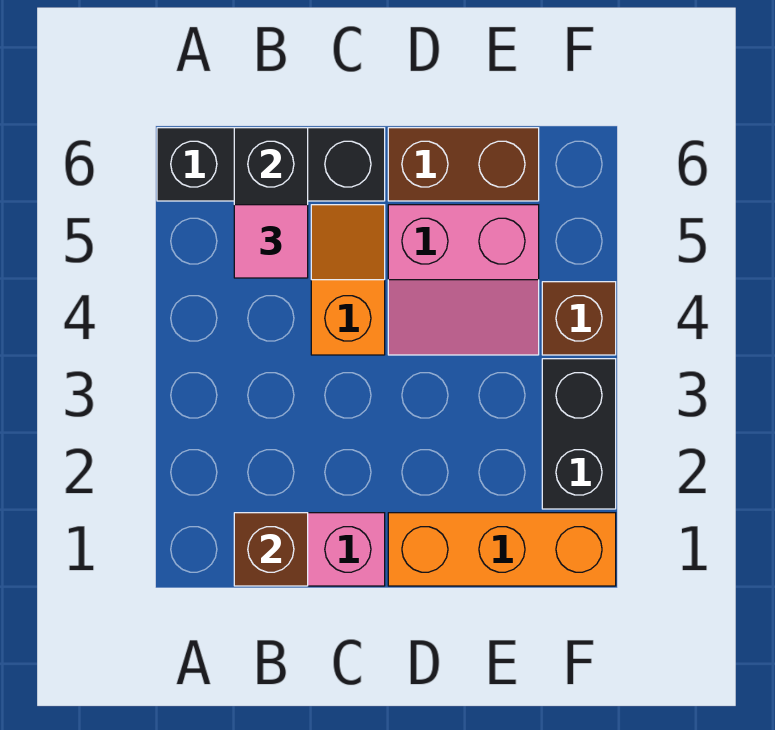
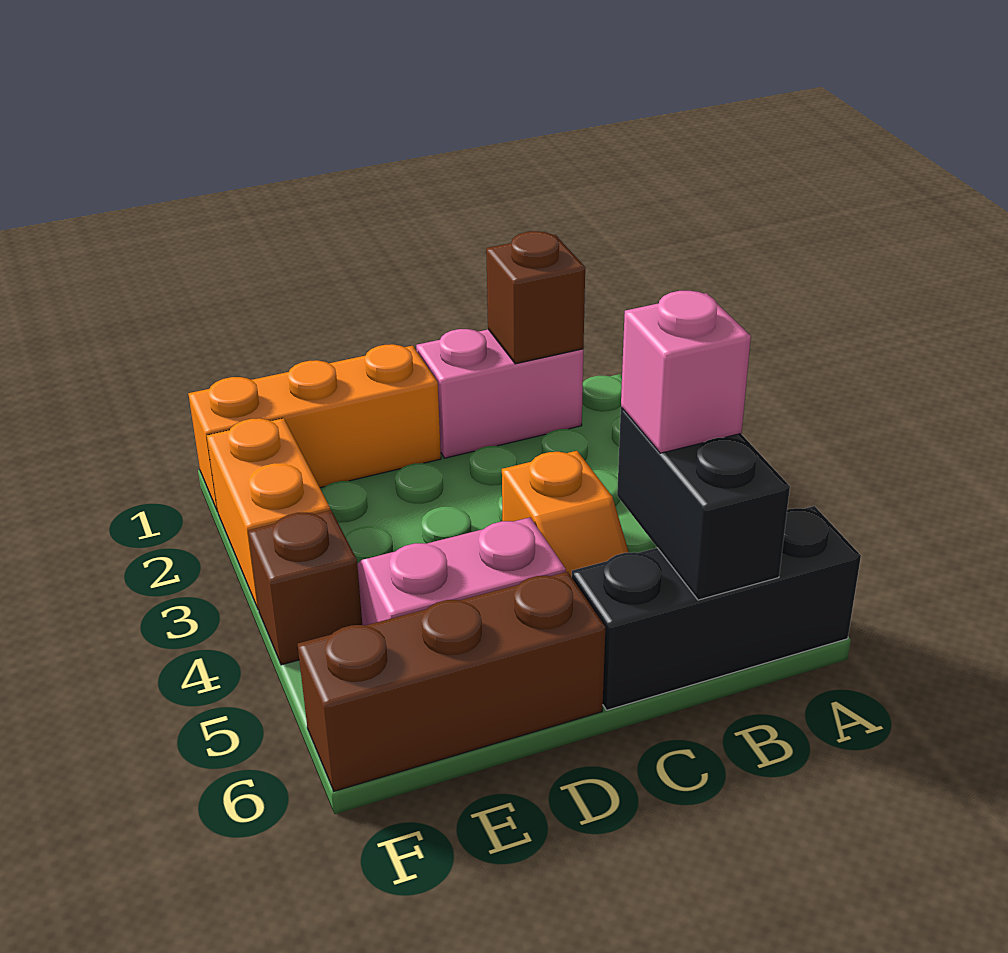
pink 1x1 tile [234,205,308,278] -> pink 1x1 brick [621,291,751,453]
brown 1x2 brick [388,128,539,201] -> brown 1x3 brick [298,572,605,791]
black 1x2 brick [542,359,616,509] -> orange 1x2 brick [207,418,330,610]

